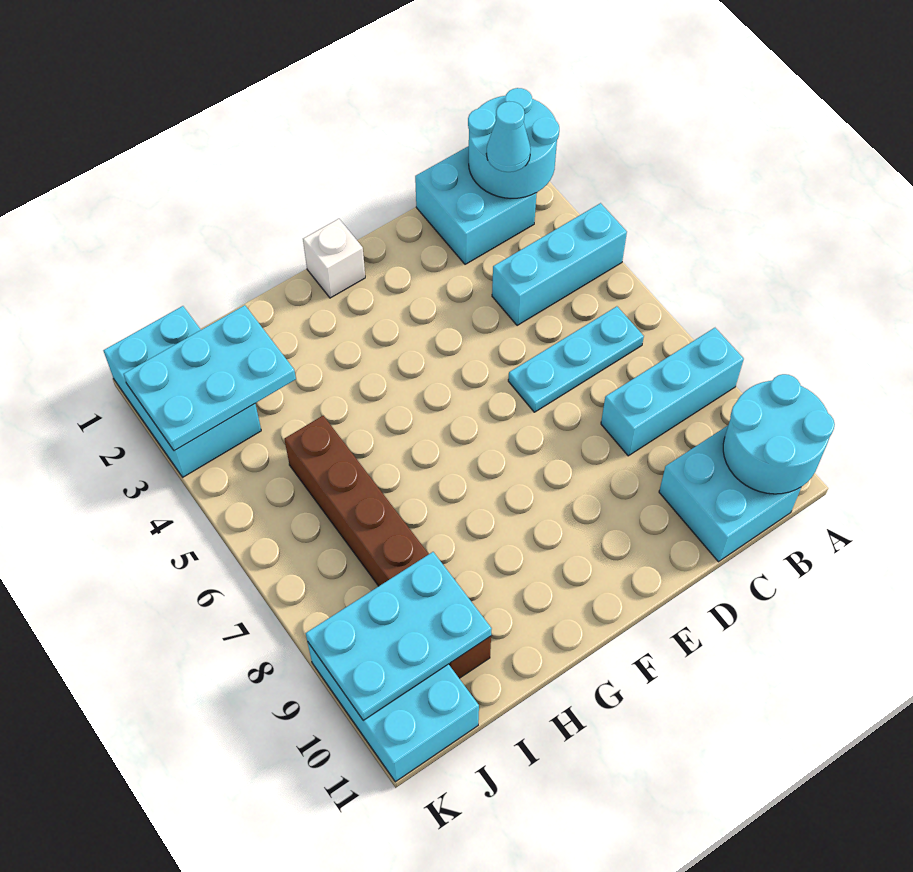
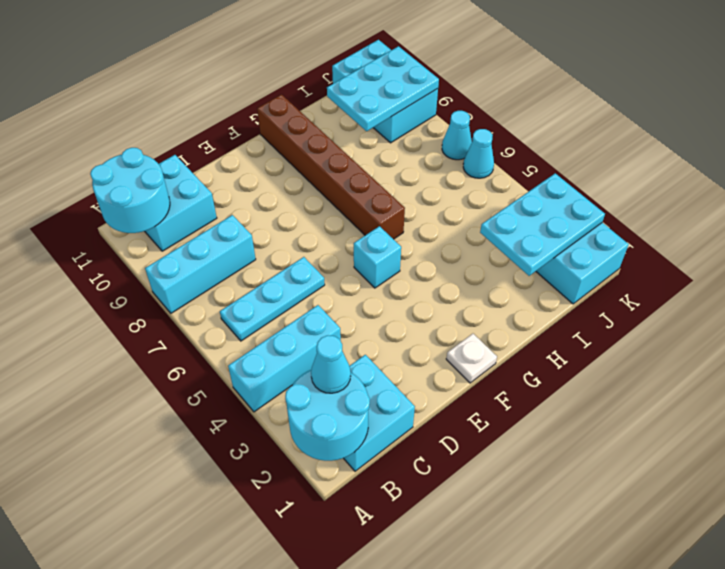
white 1x1 brick [303,219,365,298] -> white 1x1 plate [446,334,497,383]
none -> cyan 1x1 brick [354,226,401,288]
brown 1x6 brick [284,416,491,678] -> brown 1x6 brick moved to [257,95,405,239]
none -> cyan 1x1 cone [463,129,494,178]
none -> cyan 1x1 cone [442,111,472,160]

